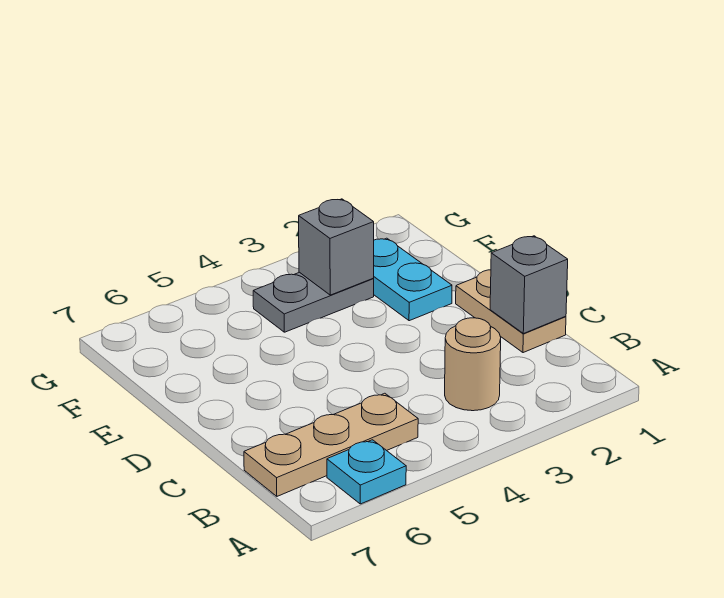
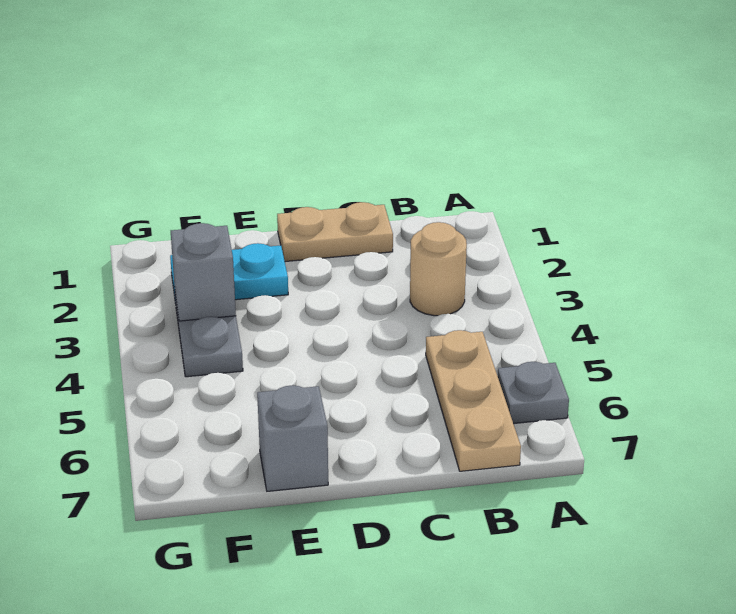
cyan 1x1 plate [327,440,406,504] -> grey 1x1 plate [498,362,569,424]
grey 1x1 brick [490,236,568,334] -> grey 1x1 brick moved to [257,385,328,491]

